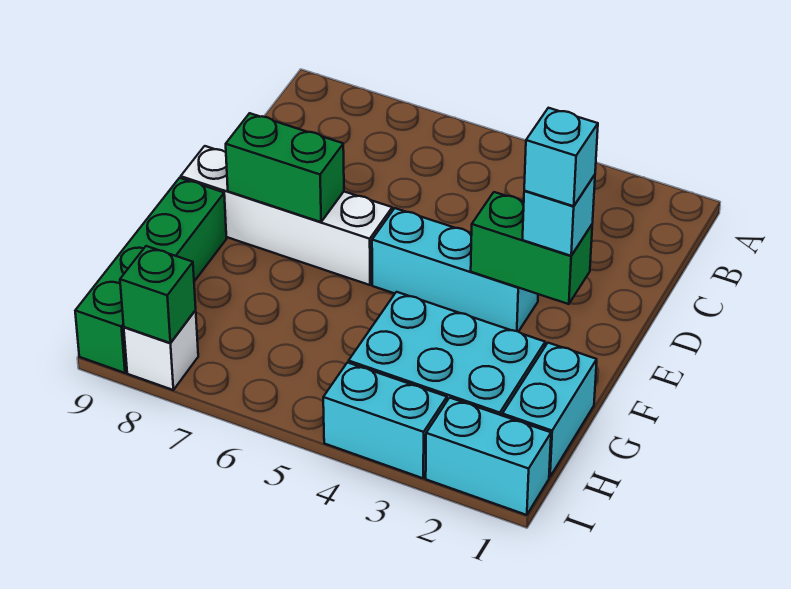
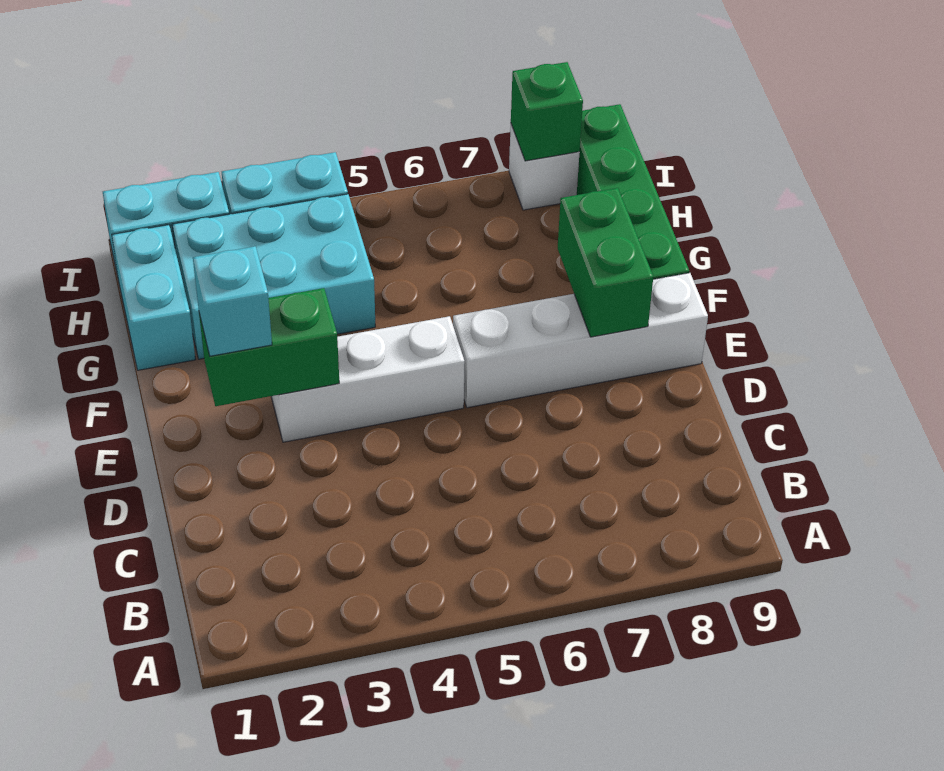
cyan 1x1 brick [524,108,598,206] -> none
cyan 1x3 brick [372,208,538,332] -> white 1x3 brick [271,316,465,442]
green 1x2 brick [226,113,344,222] -> green 1x2 brick turned to [558,188,653,337]

